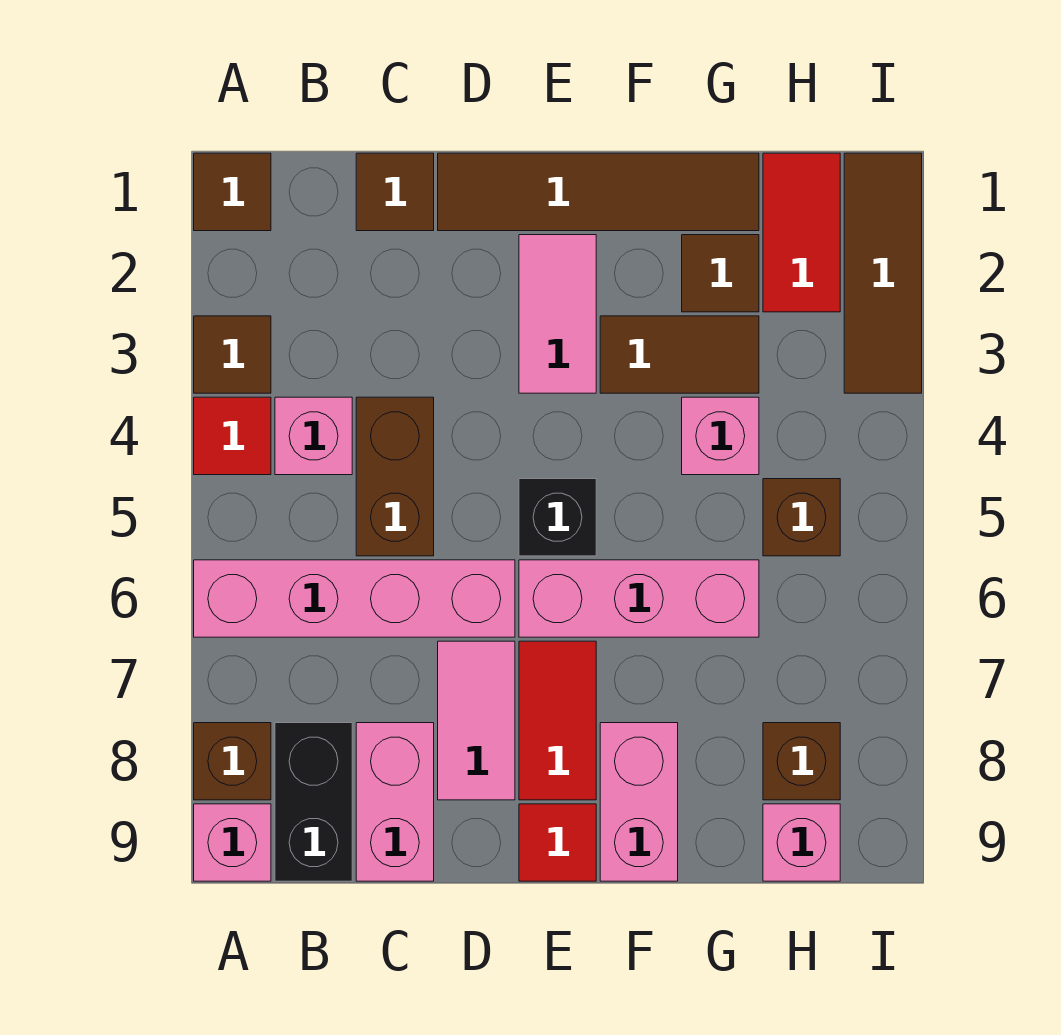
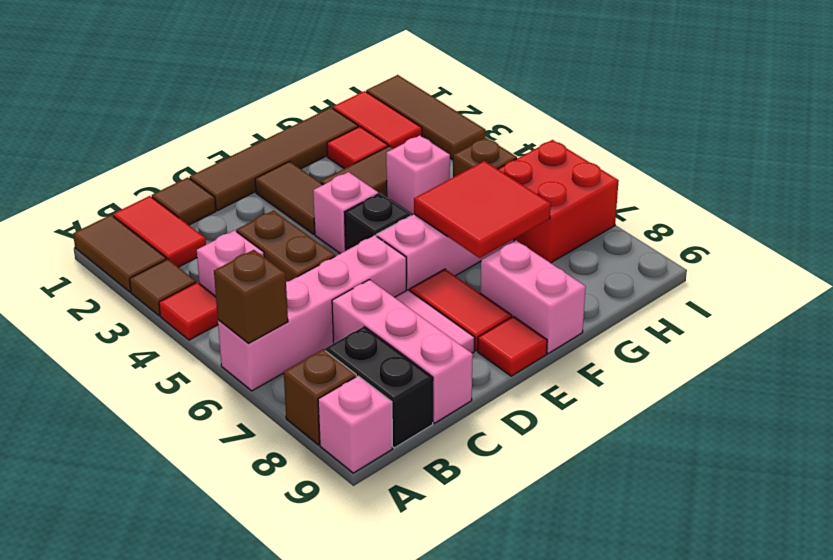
brown 1x1 tile [194,153,271,231] -> brown 1x2 tile [73,215,166,292]
none -> red 1x2 tile [113,196,206,267]
pink 1x2 brick [356,723,434,881] -> pink 1x3 brick [332,280,473,423]
pink 1x2 tile [519,235,596,393] -> brown 1x2 tile [255,162,323,234]
none -> red 2x2 tile [414,161,551,258]
brown 1x1 tile [682,235,759,312] -> red 1x1 tile [327,127,388,169]
none -> red 2x2 brick [498,140,619,263]
brown 1x1 brick [763,723,840,800] -> brown 1x1 brick moved to [214,250,288,343]
pink 1x1 brick [763,804,840,881] -> pink 1x1 brick moved to [313,172,378,254]

